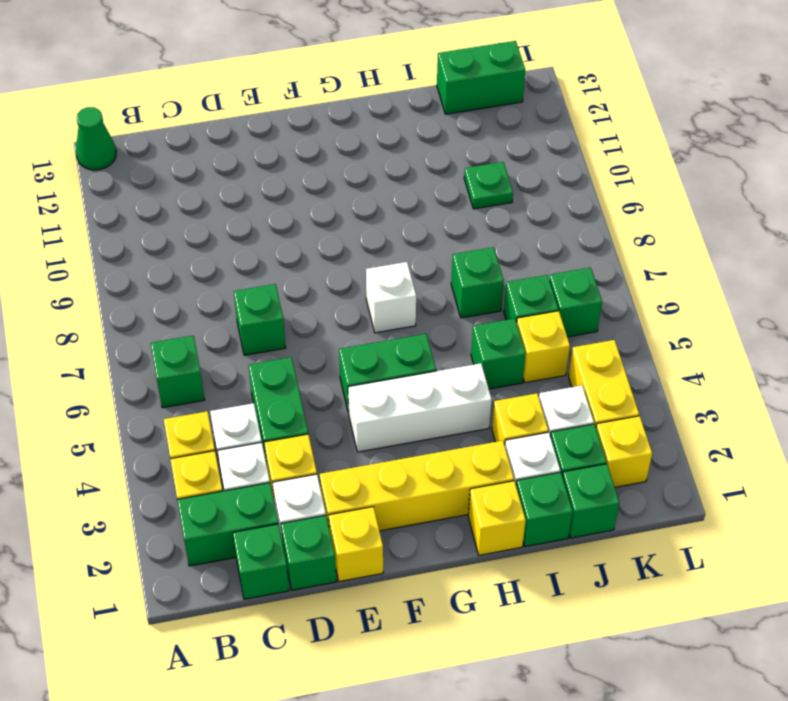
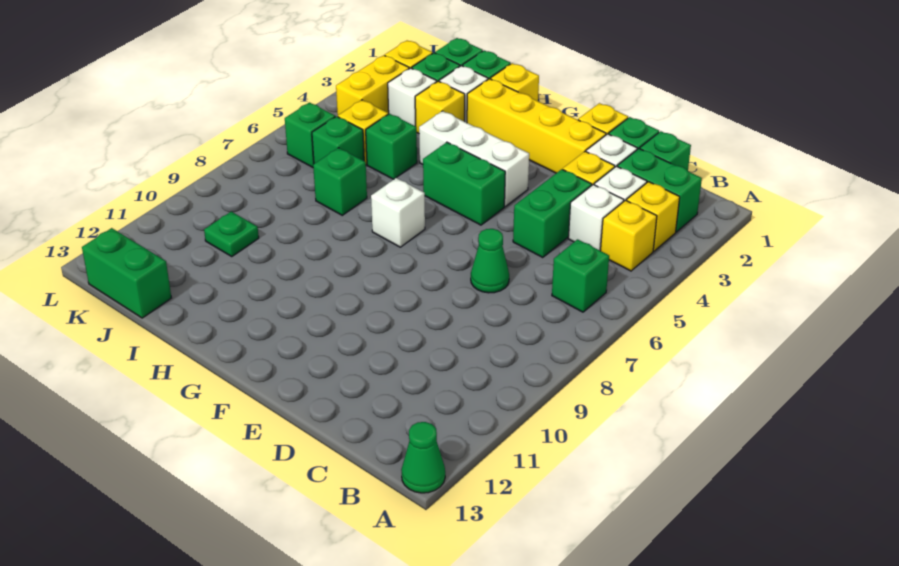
green 1x1 brick [234,284,286,355] -> green 1x1 cone [471,229,509,293]

